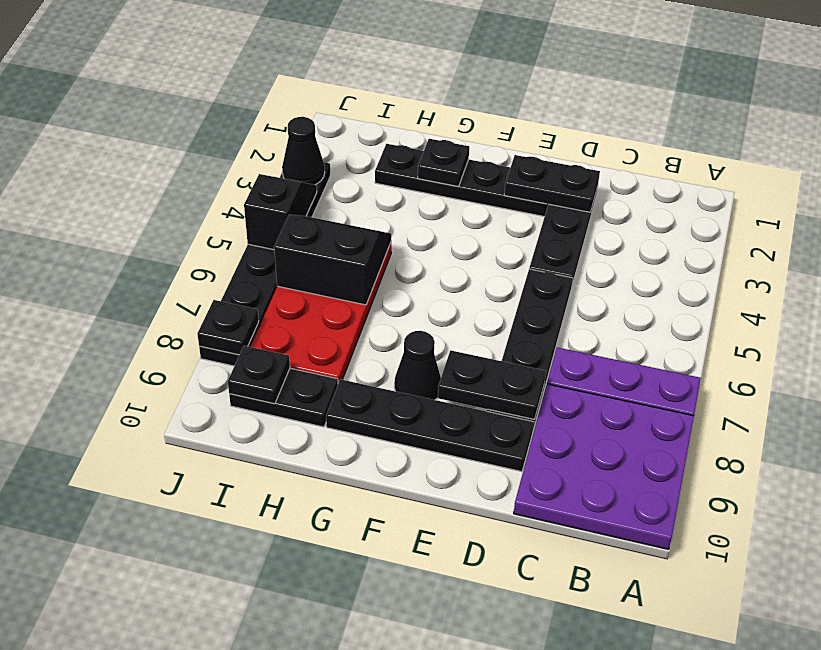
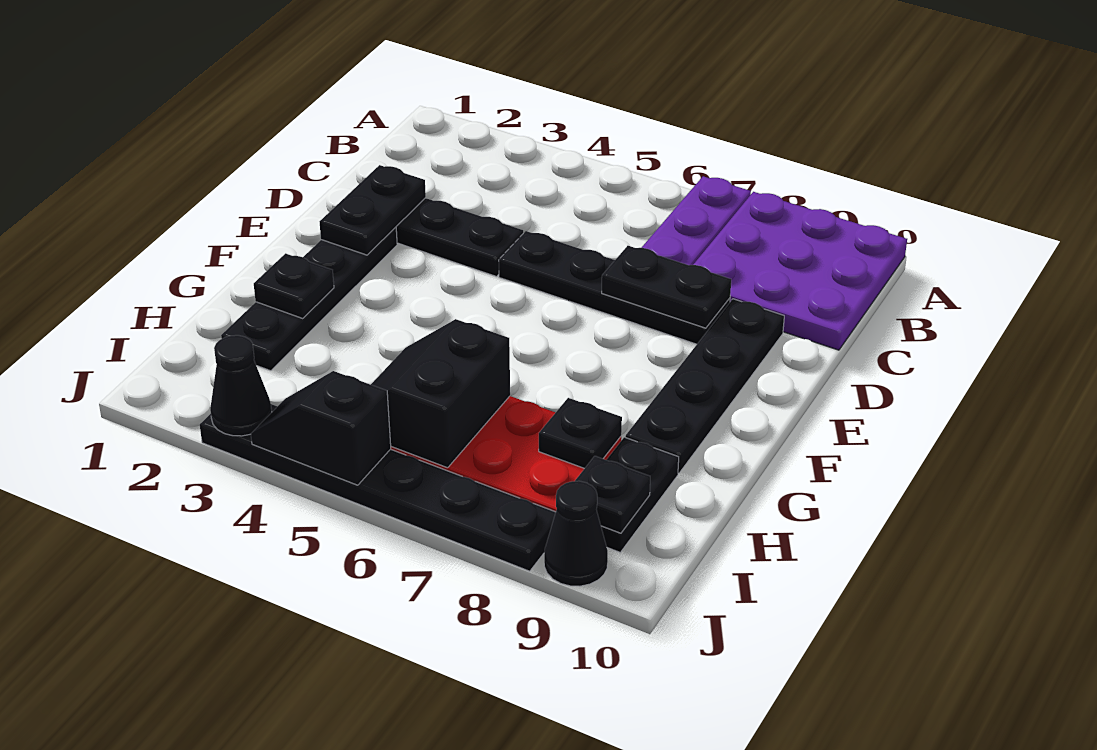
black 1x2 plate [438,350,546,420] -> black 1x2 plate turned to [602,246,731,328]
black 1x1 cone [394,331,441,400] -> black 1x1 cone moved to [544,481,608,586]
black 1x1 plate [197,300,259,355] -> black 1x1 plate moved to [539,398,622,468]

